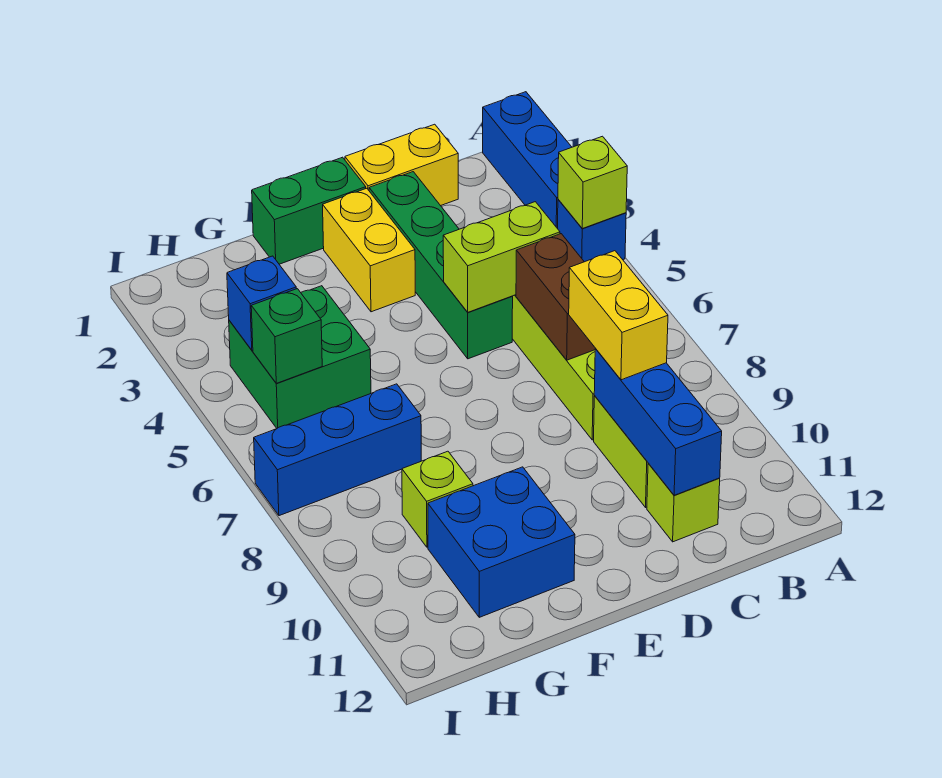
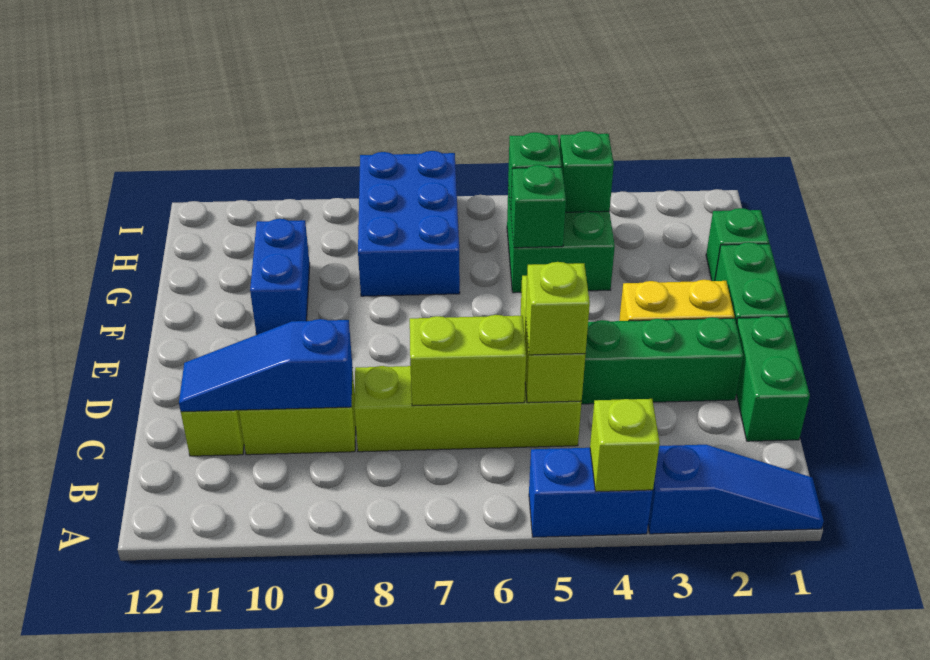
blue 1x3 brick [483,92,572,229] -> blue 1x3 slope [648,445,824,534]
blue 1x1 brick [558,200,626,262] -> blue 1x2 brick [529,448,653,537]
yellow 1x2 brick [345,124,458,206] -> green 1x2 brick [736,316,810,441]
brown 1x2 brick [516,234,595,360] -> lime 1x2 brick [410,315,526,406]
yellow 1x2 brick [569,251,668,380] -> none
blue 1x3 brick [594,349,722,495] -> blue 1x3 slope [179,319,353,412]
blue 2x2 brick [428,467,575,617] -> blue 1x2 brick [250,219,310,335]
none -> green 1x1 brick [706,208,769,281]
none -> green 1x1 brick [511,165,566,248]
blue 1x3 brick [254,384,421,516] -> blue 2x3 brick [358,151,460,296]
lime 1x1 brick [402,451,473,547] -> lime 1x1 brick moved to [526,262,590,355]
blue 1x1 brick [227,256,296,350] -> green 1x1 brick [560,131,614,212]

